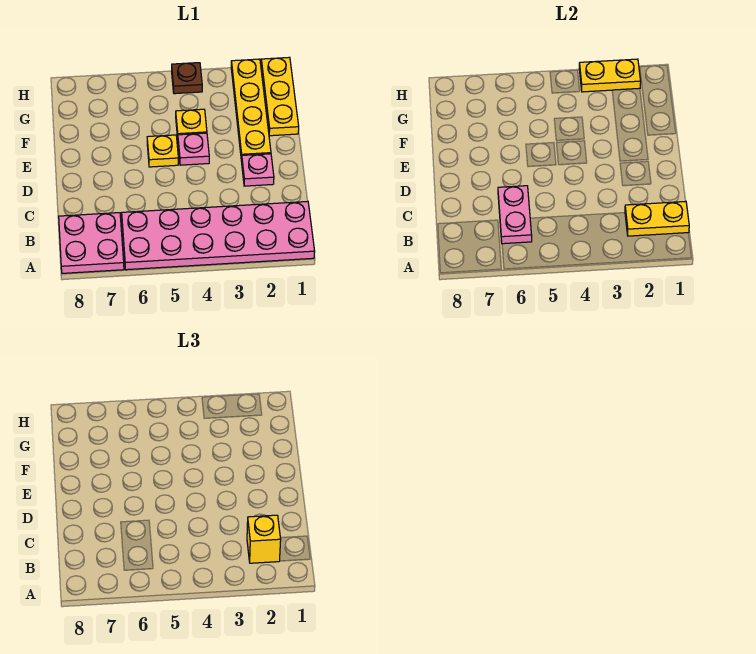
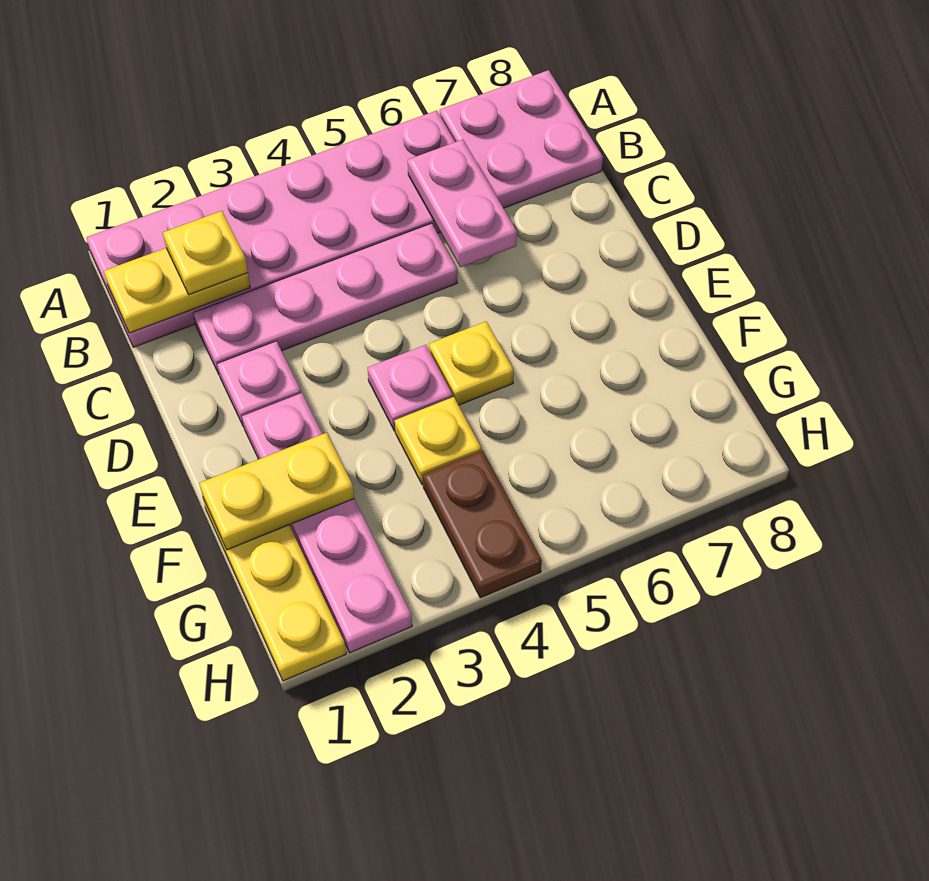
yellow 1x1 brick [247,515,281,563] -> yellow 1x1 plate [163,211,248,294]
none -> pink 1x4 plate [193,223,457,374]
yellow 1x4 plate [231,59,271,160] -> pink 1x4 plate [242,393,412,653]
yellow 1x2 plate [579,59,641,92] -> yellow 1x2 plate moved to [199,433,354,550]
brown 1x1 plate [172,63,202,94] -> brown 1x2 plate [423,451,542,598]

